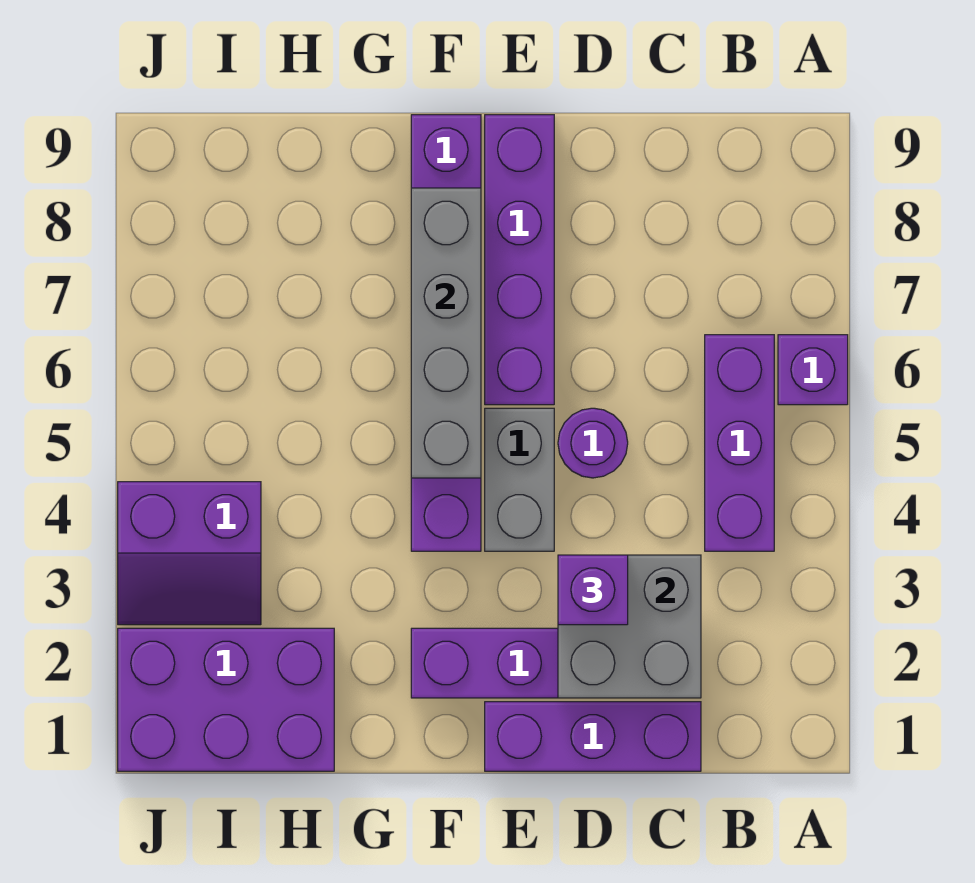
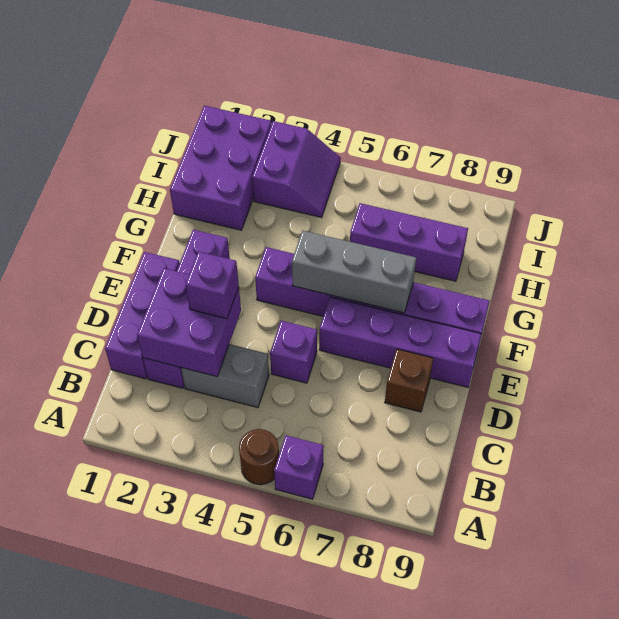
none -> brown 1x1 round brick [239,429,279,485]
purple 1x3 brick [705,335,774,551] -> purple 1x3 brick moved to [350,203,468,281]
grey 2x2 brick [558,555,701,698] -> purple 2x2 brick [137,268,241,377]
purple 1x1 round brick [558,408,628,478] -> purple 1x1 brick [270,321,317,383]
none -> brown 1x1 brick [385,349,433,412]
grey 1x2 brick [485,408,554,551] -> grey 1x2 brick moved to [181,344,269,408]
grey 1x4 brick [411,188,481,478] -> grey 1x3 brick [292,231,416,313]
purple 2x2 slope [118,482,261,625] -> purple 2x2 slope turned to [252,121,341,217]

